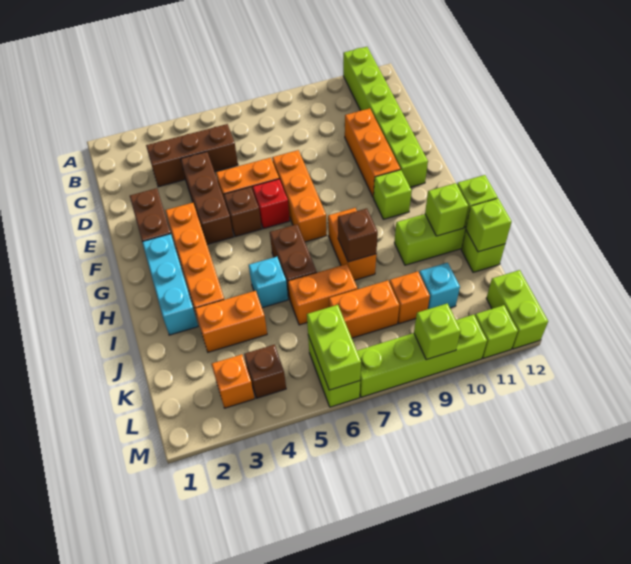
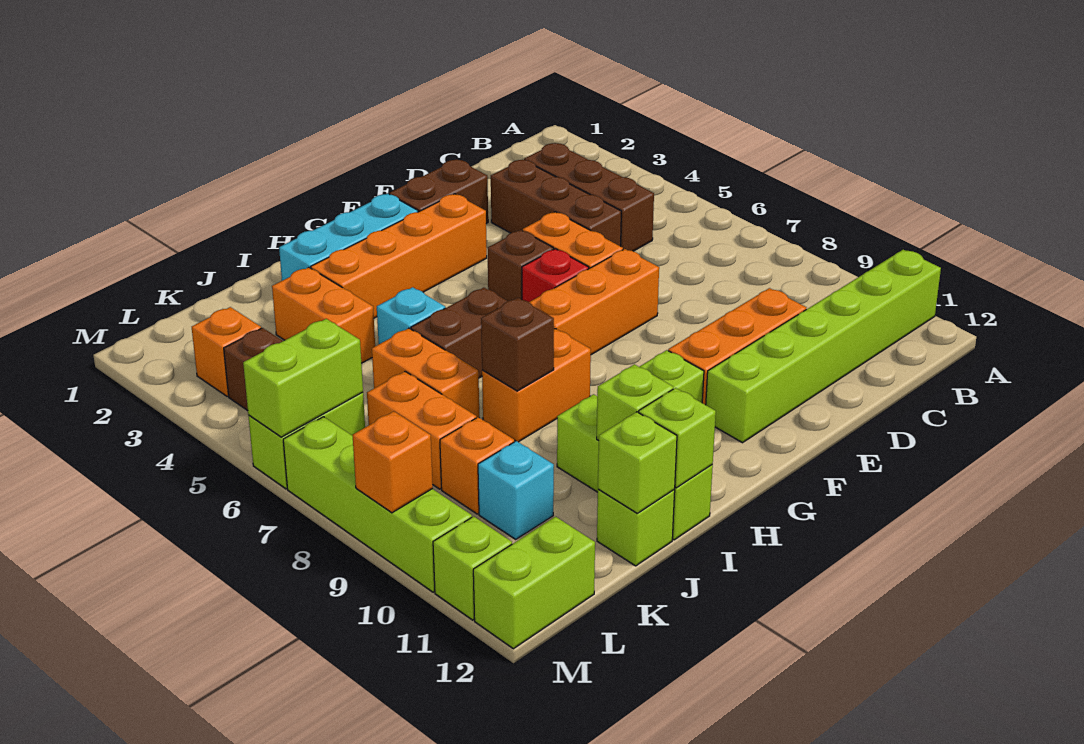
brown 1x3 brick [181,152,234,244] -> brown 1x3 brick turned to [491,160,621,246]
lime 1x1 brick [414,304,461,360] -> orange 1x1 brick [352,411,433,513]

